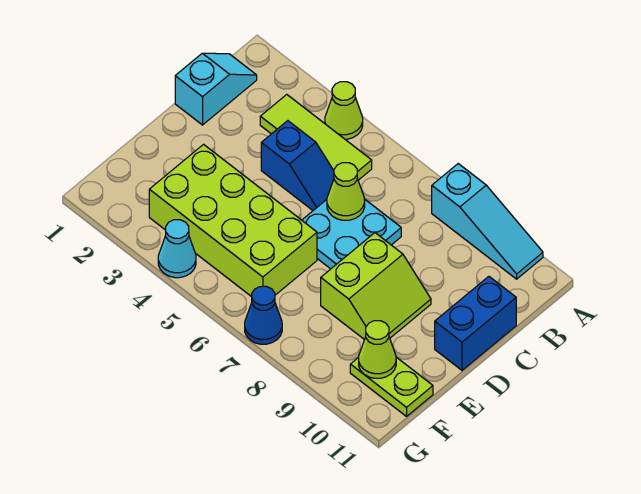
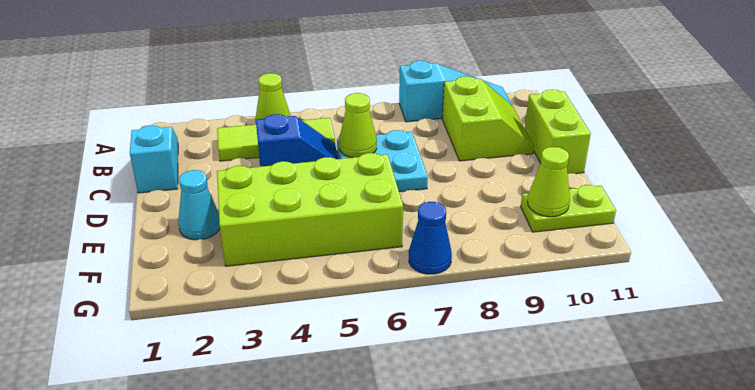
blue 1x2 brick [435,277,516,370] -> lime 1x2 brick [525,90,591,174]
lime 2x2 slope [321,233,431,339] -> lime 2x2 slope moved to [442,76,534,161]
cyan 1x1 cone [158,220,196,278] -> cyan 1x1 cone moved to [178,170,220,240]

